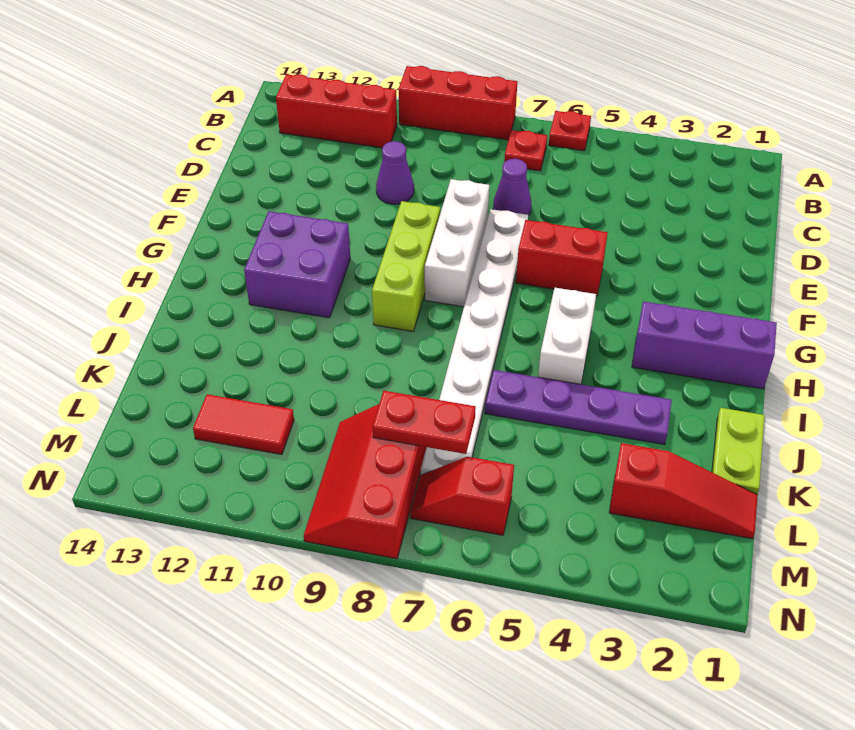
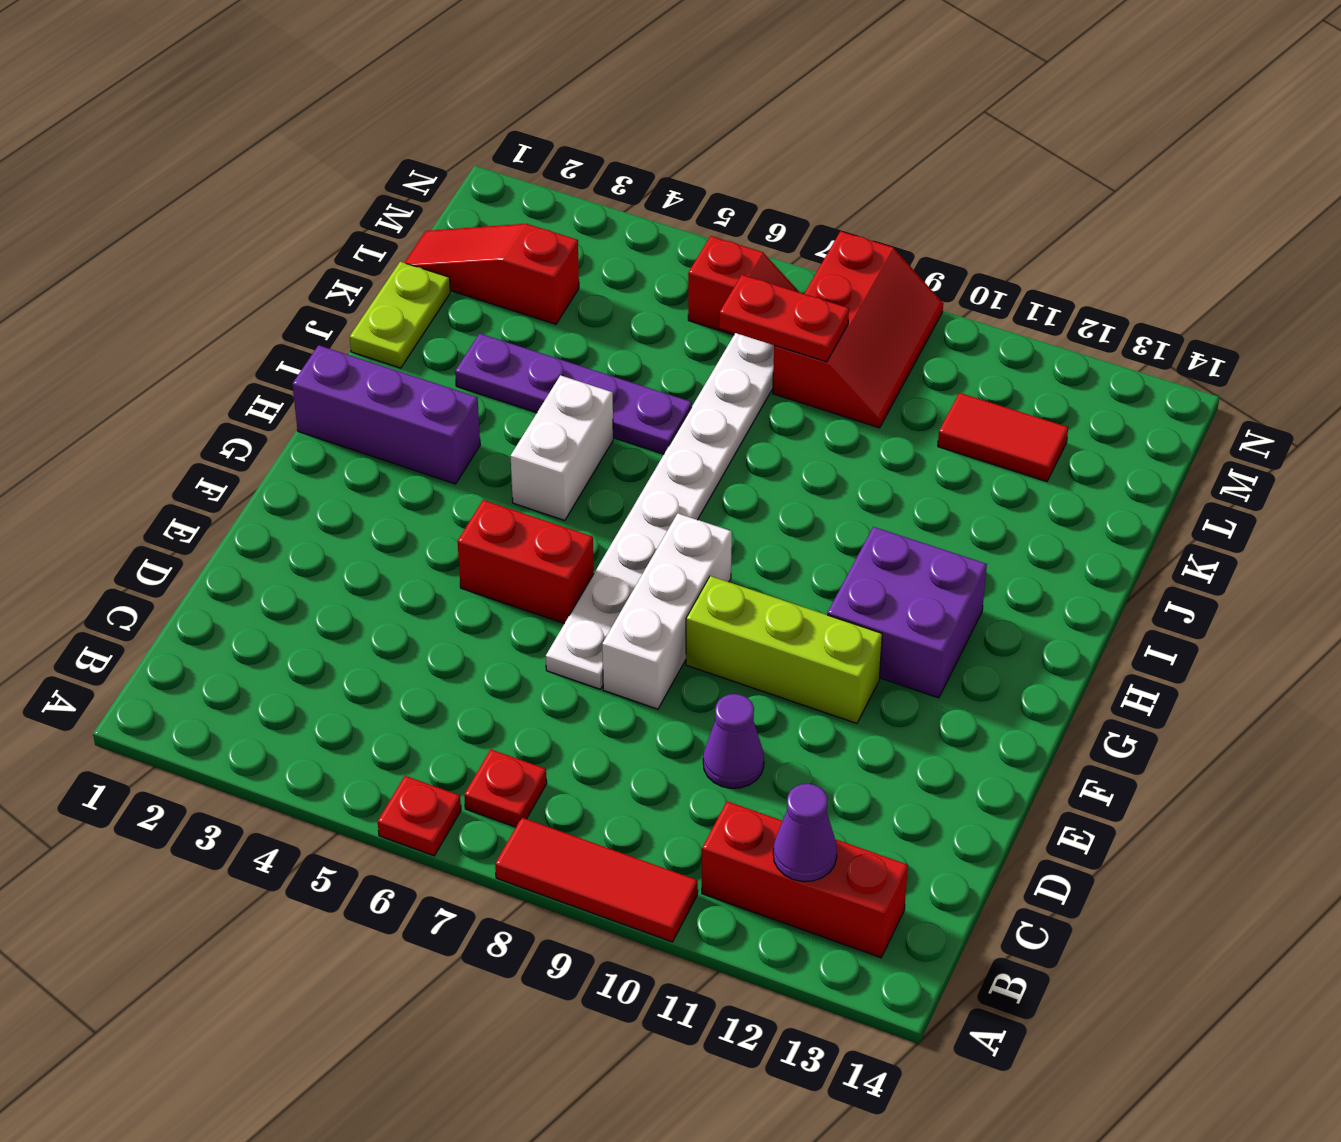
red 1x3 brick [398,66,517,140] -> red 1x3 tile [495,818,698,942]
purple 1x1 cone [493,159,531,216] -> purple 1x1 cone moved to [773,784,837,882]
lime 1x3 brick [372,201,440,331] -> lime 1x3 brick turned to [686,576,882,723]

